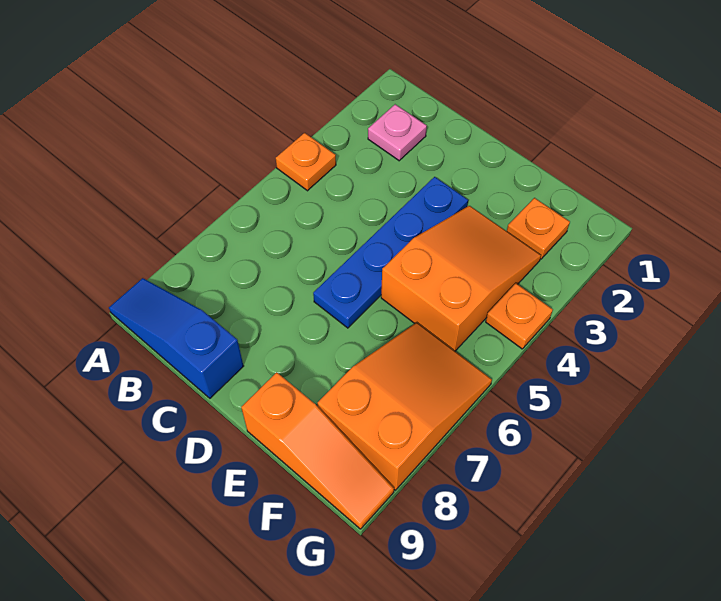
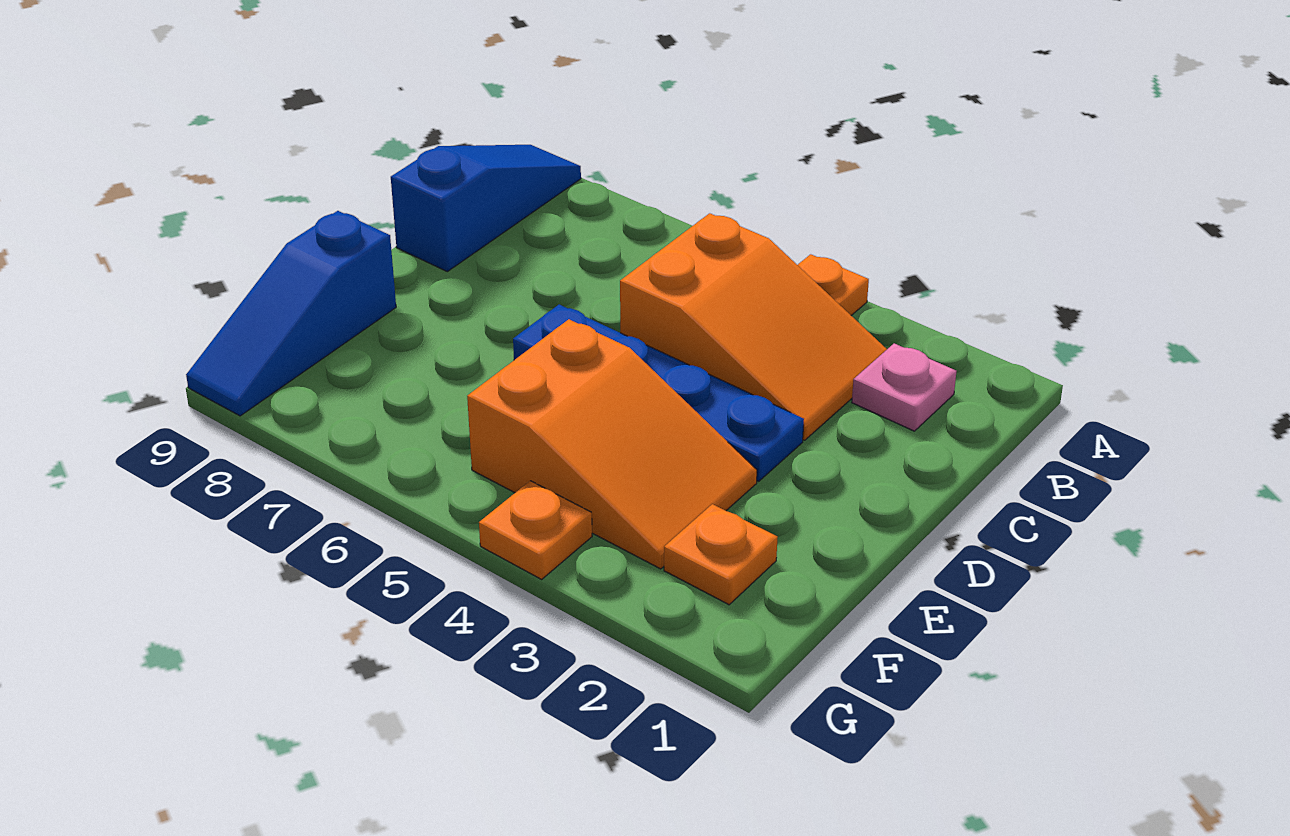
orange 1x3 slope [241,372,394,529] -> blue 1x3 slope [186,211,396,416]
orange 2x3 slope [317,323,492,490] -> orange 2x3 slope moved to [620,213,887,440]

